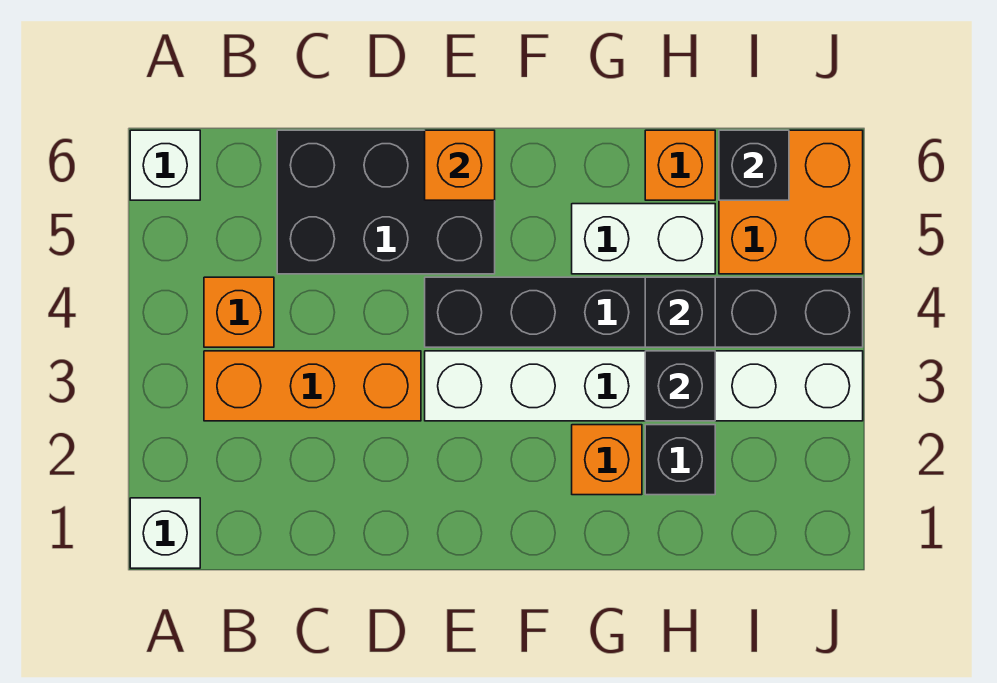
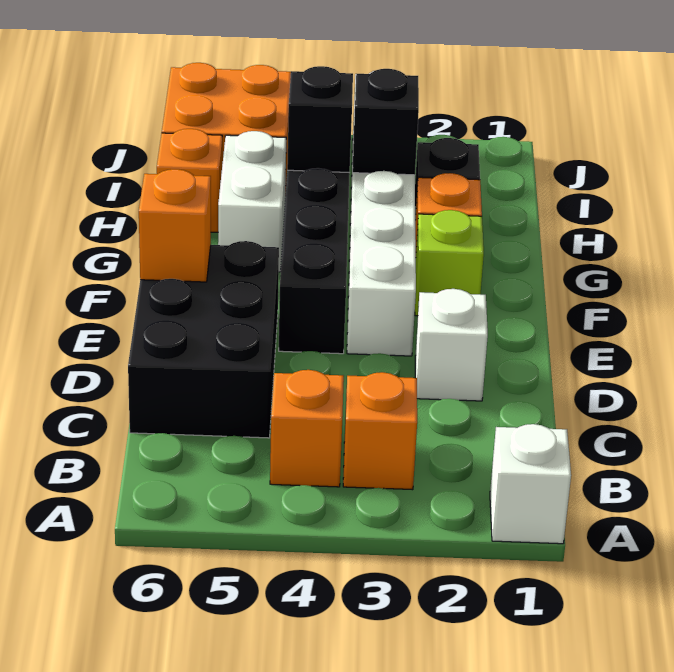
white 1x1 brick [130,130,200,200] -> white 1x1 brick moved to [415,289,488,401]
orange 1x3 brick [204,351,421,421] -> orange 1x1 brick [343,372,417,490]
none -> lime 1x1 brick [415,210,484,316]
black 1x1 brick [719,130,789,200] -> none

